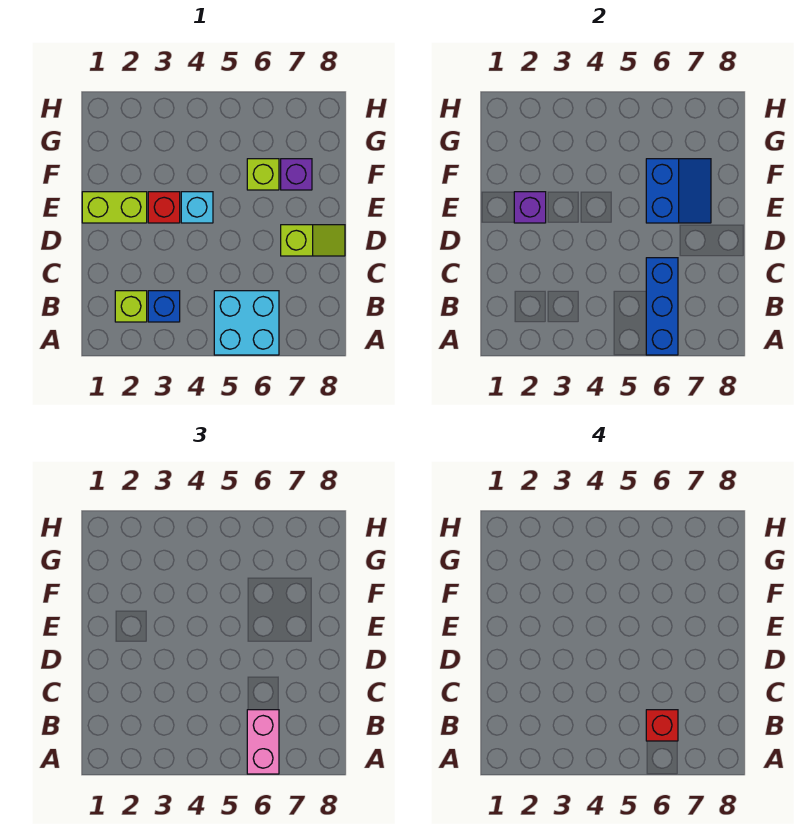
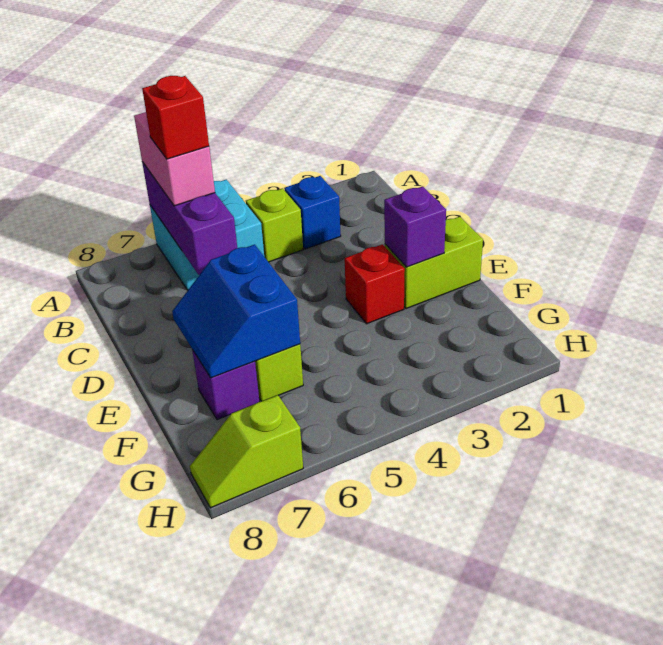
blue 1x3 brick [646,258,678,355] -> purple 1x3 brick [142,162,237,275]
lime 1x1 brick [115,291,147,322] -> lime 1x1 brick moved to [246,188,303,262]
lime 1x2 slope [281,225,345,256] -> lime 1x2 slope moved to [190,395,303,508]
cyan 1x1 brick [181,192,213,223] -> none

